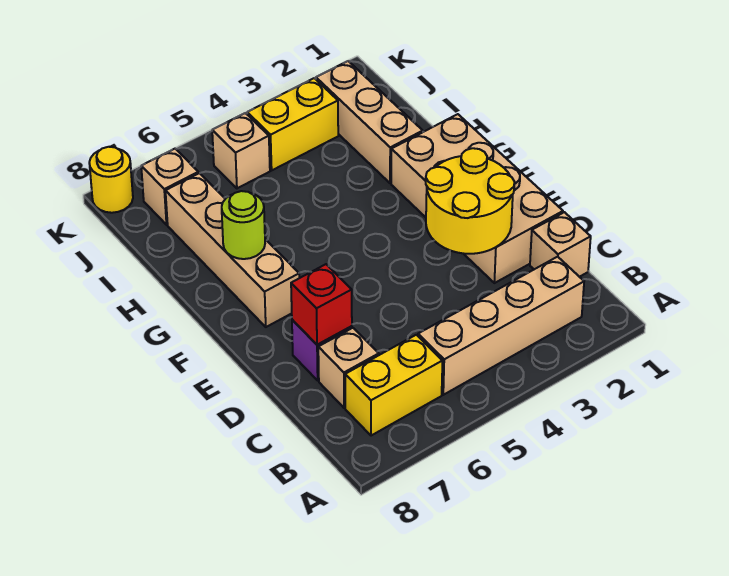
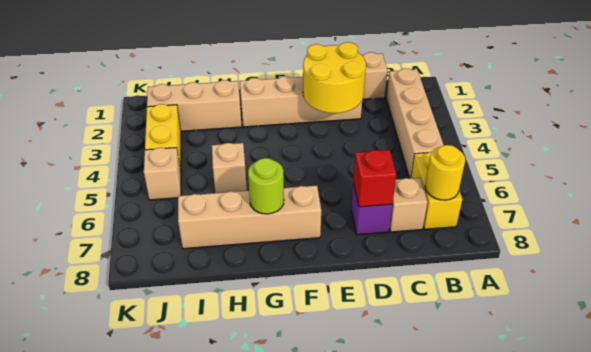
tan 2x4 brick [391,114,563,283] -> tan 1x4 brick [240,76,362,127]
tan 1x1 brick [141,149,198,225] -> tan 1x1 brick moved to [212,143,247,193]
yellow 1x1 round brick [89,147,133,213] -> yellow 1x1 round brick moved to [425,145,465,200]

